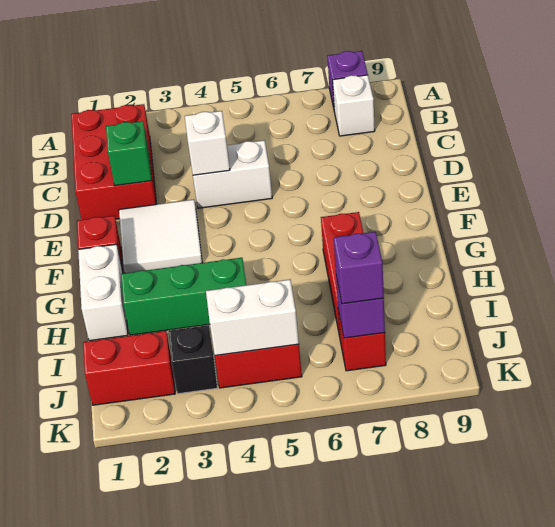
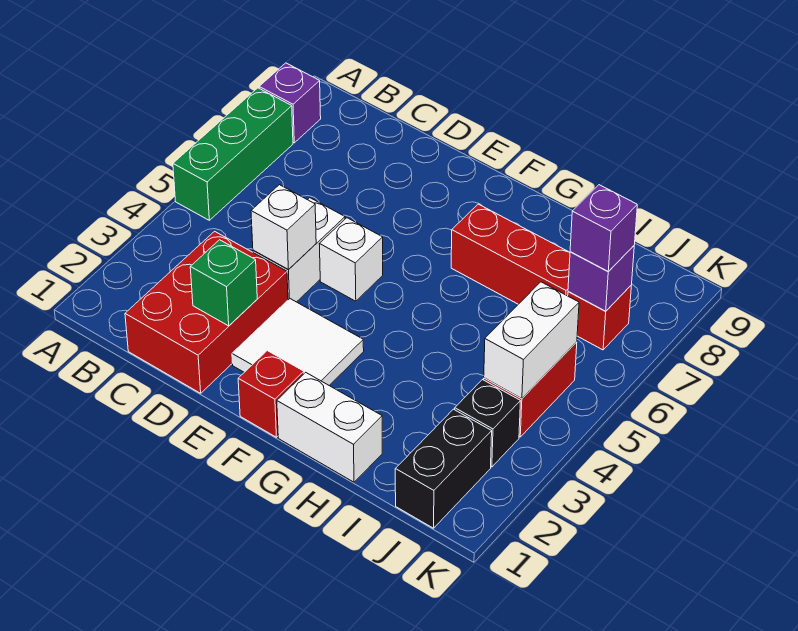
red 2x3 brick [71,104,156,220] -> red 2x3 brick turned to [125,231,288,393]
white 1x1 brick [333,75,375,136] -> white 1x1 brick moved to [319,218,383,301]
green 1x3 brick [121,258,246,335] -> green 1x3 brick moved to [173,88,293,220]
red 1x2 brick [83,331,175,405] -> black 1x2 brick [395,409,492,528]

